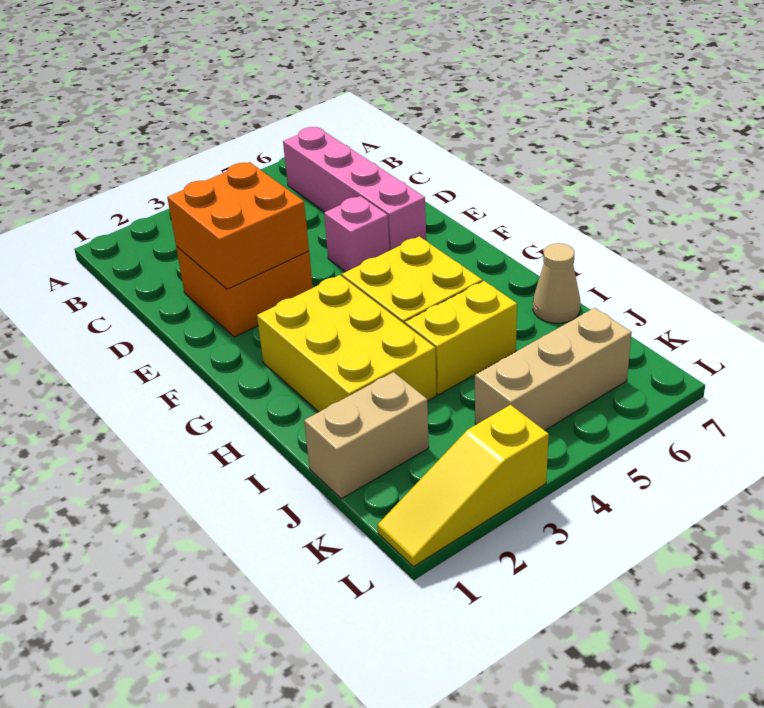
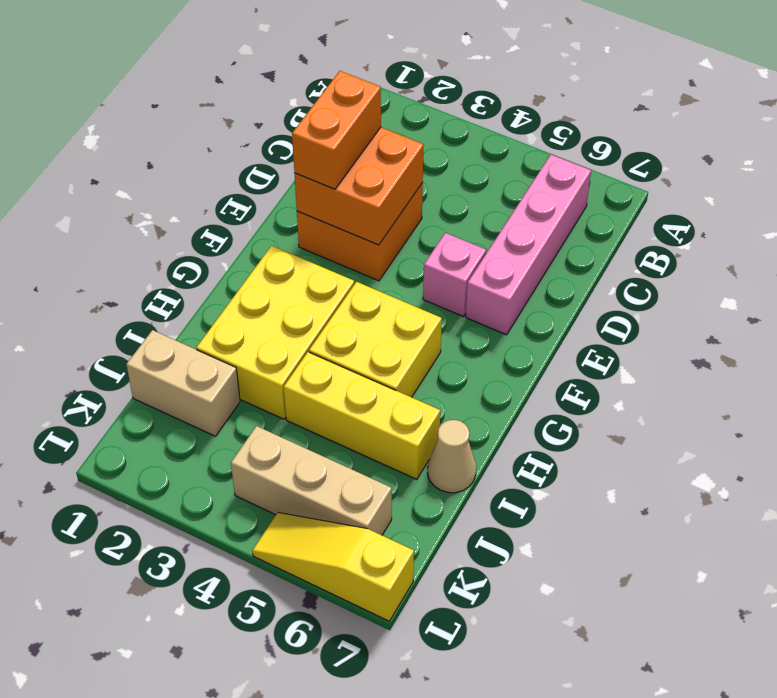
none -> orange 1x2 brick [292,71,381,189]
yellow 1x2 brick [405,281,517,395] -> yellow 1x3 brick [284,352,440,479]
yellow 1x3 slope [377,405,549,567] -> yellow 1x3 slope moved to [252,513,414,621]

